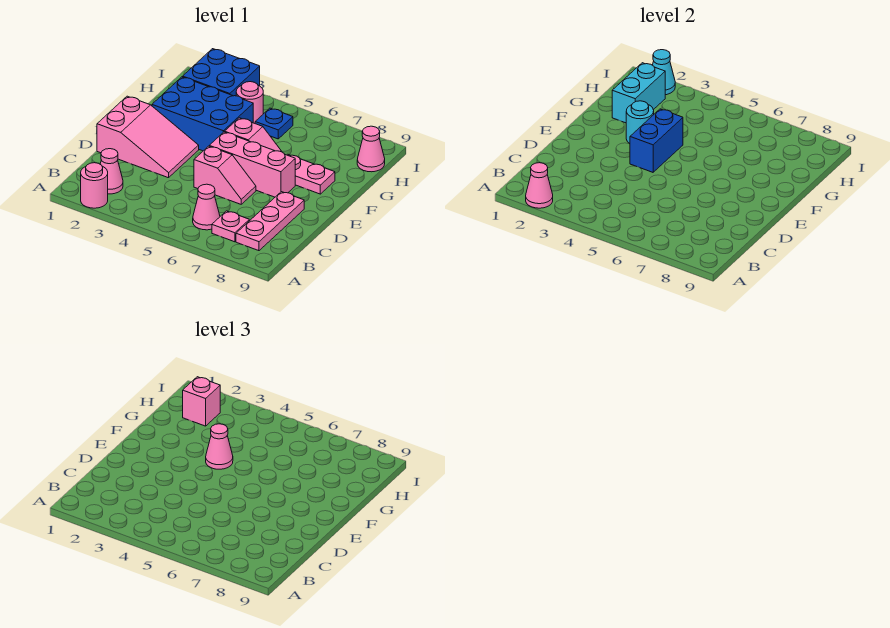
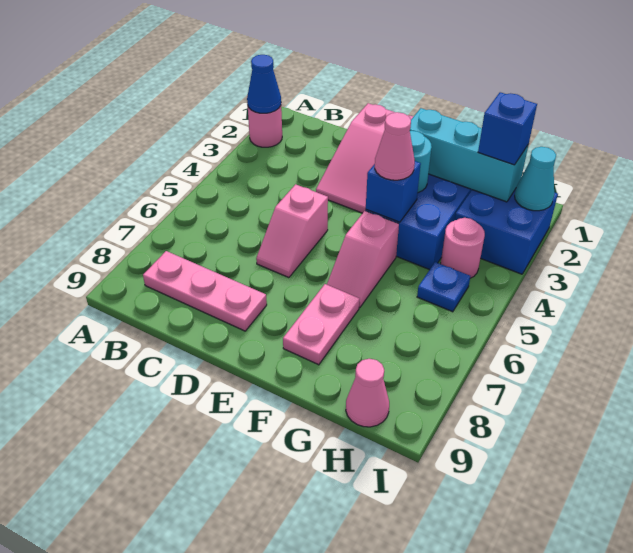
pink 1x1 cone [526,163,553,208] -> blue 1x1 cone [247,55,281,113]
pink 1x1 cone [100,149,123,194] -> none
pink 1x1 cone [193,184,220,230] -> none
pink 1x1 plate [212,211,249,242] -> none
blue 1x2 brick [630,109,683,172] -> blue 1x1 brick [366,161,421,222]
pink 1x3 brick [210,132,295,197] -> none
cyan 1x2 brick [612,63,665,123] -> cyan 1x3 brick [410,108,529,202]
pink 1x1 brick [183,377,220,426] -> blue 1x1 brick [478,92,537,165]

